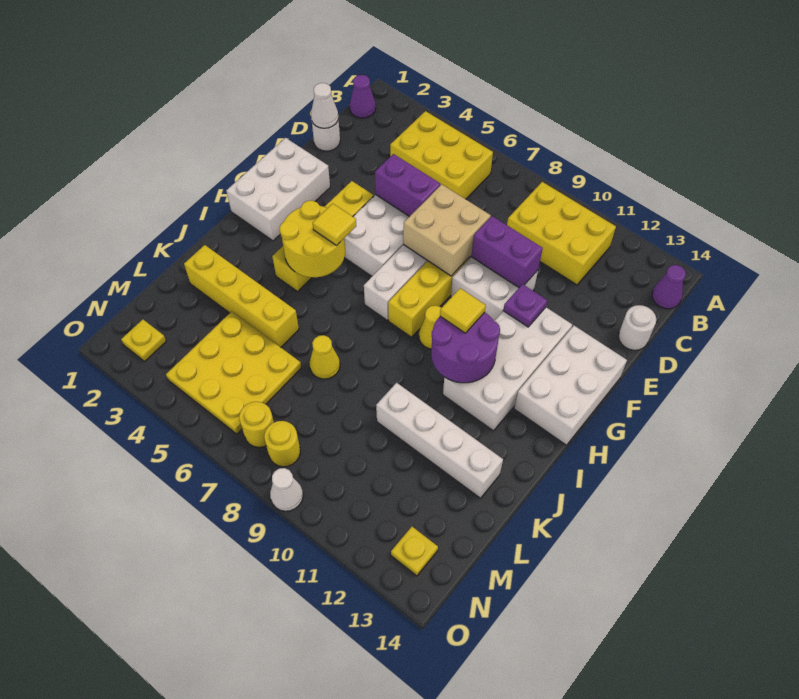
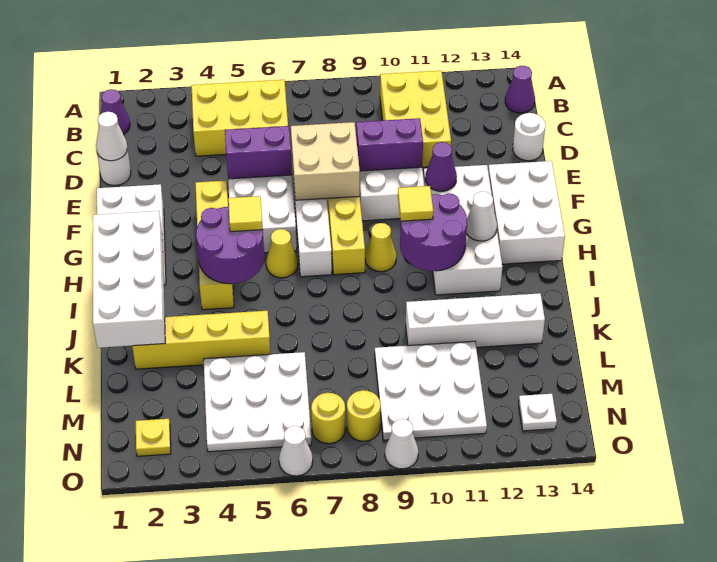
yellow 2x3 brick [507,182,616,285] -> yellow 2x3 brick turned to [380,71,451,167]
purple 1x1 plate [503,284,547,327] -> purple 1x1 cone [425,142,457,191]
none -> white 2x4 brick [93,211,165,348]
yellow 2x2 round brick [280,201,345,277] -> purple 2x2 round brick [196,207,264,284]
none -> white 1x1 cone [466,191,497,241]
yellow 1x1 cone [310,335,340,379] -> yellow 1x1 cone moved to [266,229,298,278]
yellow 3x3 plate [166,311,301,434] -> white 3x3 plate [204,352,312,452]
none -> white 3x3 plate [375,341,487,440]
yellow 1x1 plate [391,527,438,576] -> white 1x1 plate [519,394,557,431]
none -> white 1x1 cone [279,426,313,476]

